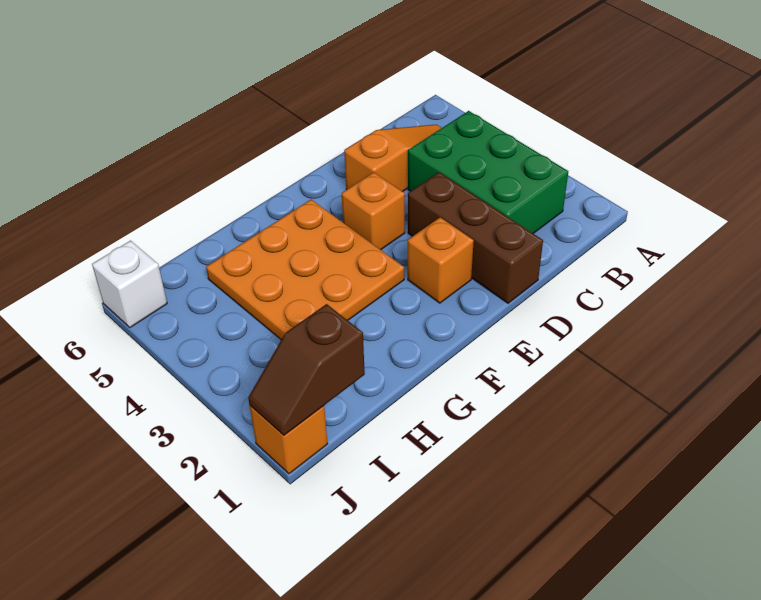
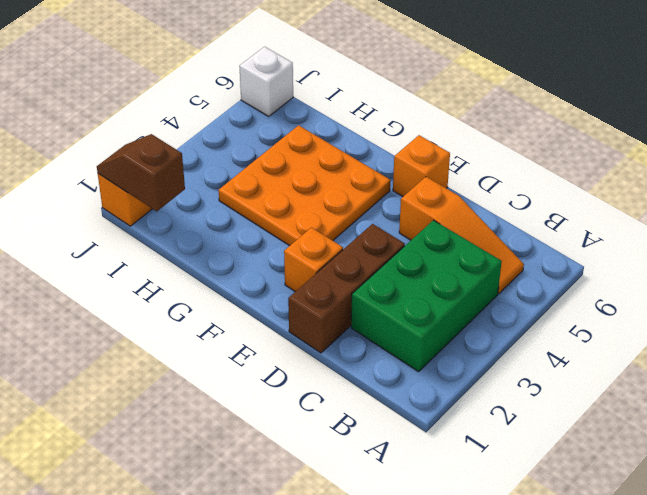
orange 1x1 brick [342,172,405,250] -> orange 1x1 brick moved to [393,135,450,196]

